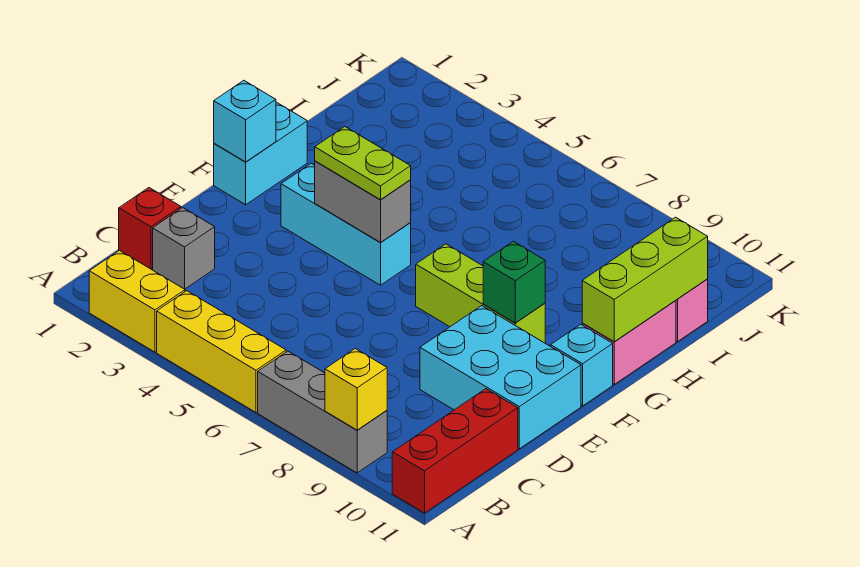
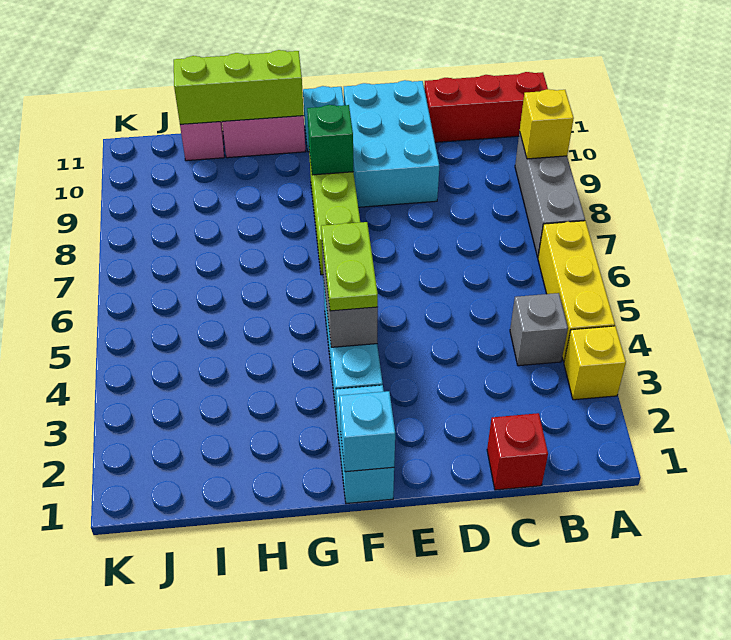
yellow 1x2 brick [89,250,185,352] -> yellow 1x1 brick [564,326,626,400]
grey 1x1 brick [153,208,215,289] -> grey 1x1 brick moved to [510,293,568,366]
cyan 1x2 brick [214,102,307,205] -> cyan 1x2 brick turned to [336,385,394,503]

